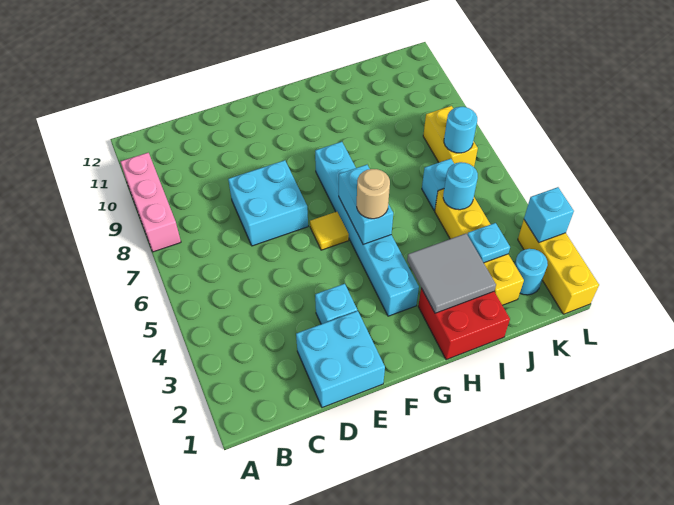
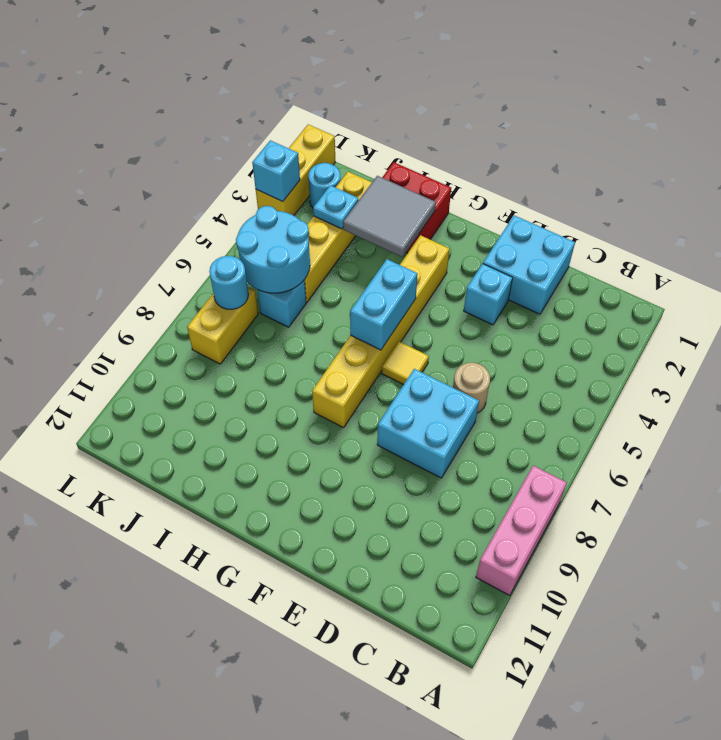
cyan 1x6 brick [315,142,419,316] -> yellow 1x6 brick [312,235,449,428]
tan 1x1 round brick [357,169,390,219] -> tan 1x1 round brick moved to [453,363,490,413]
cyan 1x1 round brick [443,162,478,210] -> cyan 2x2 round brick [236,206,310,293]

